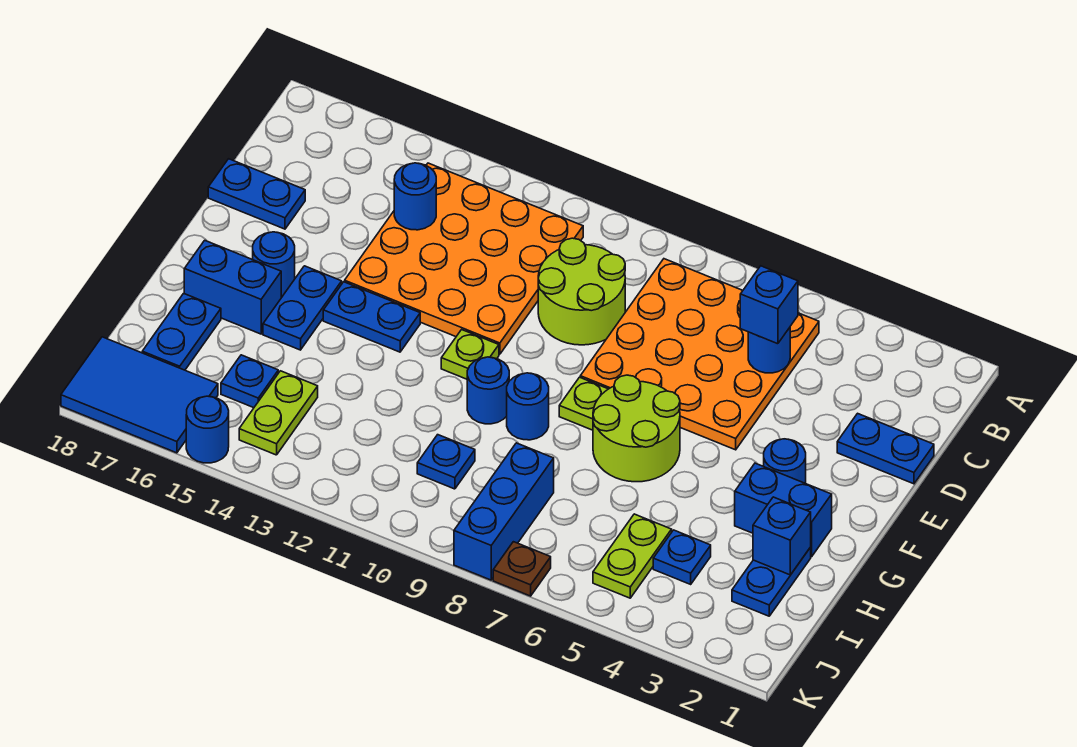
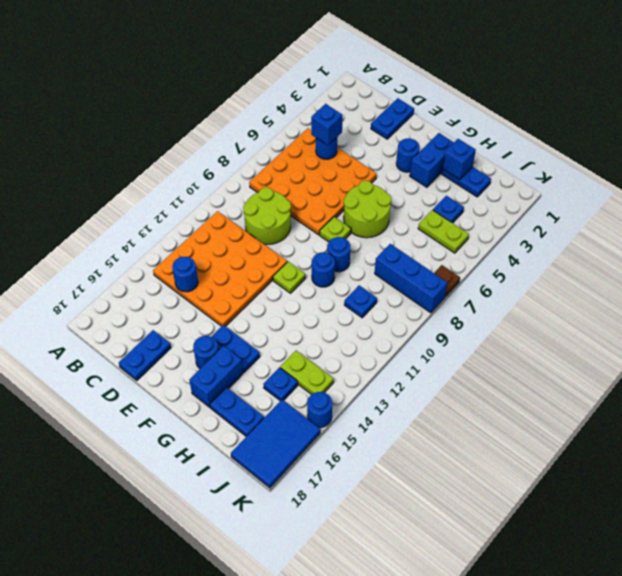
blue 1x2 plate [323,282,420,352] -> none

